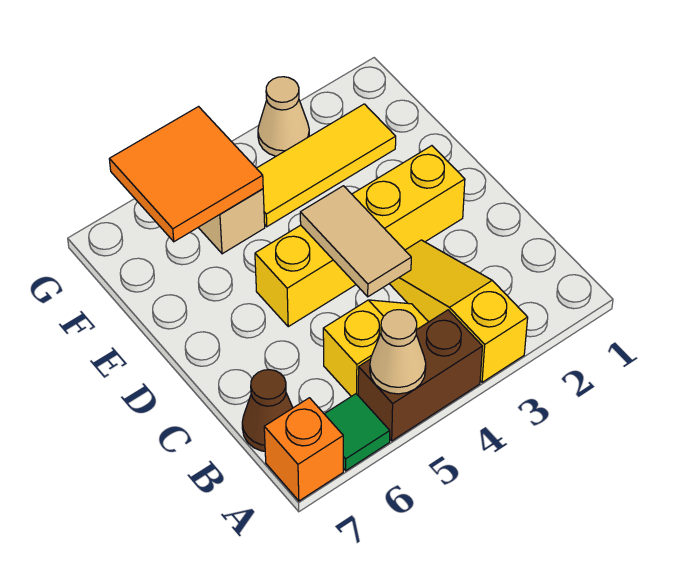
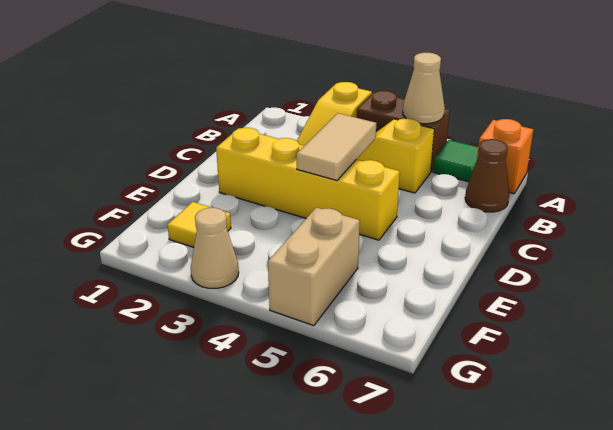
yellow 1x3 tile [257,104,396,227] -> yellow 1x1 tile [167,202,231,248]
orange 2x2 tile [109,107,263,242] -> none

